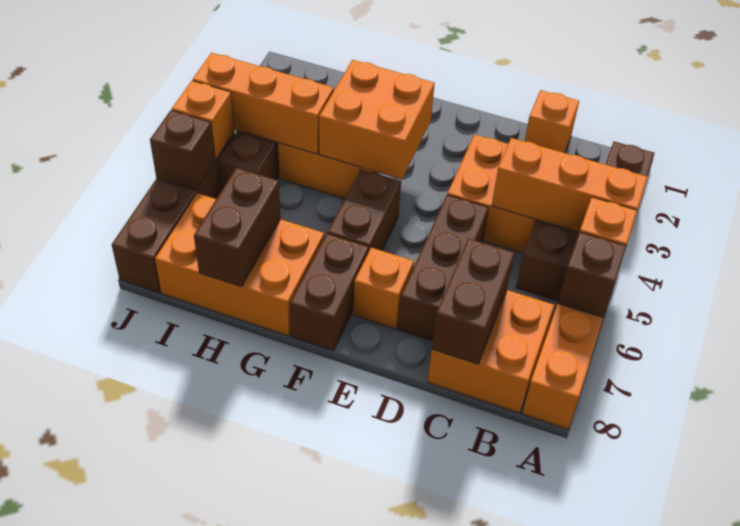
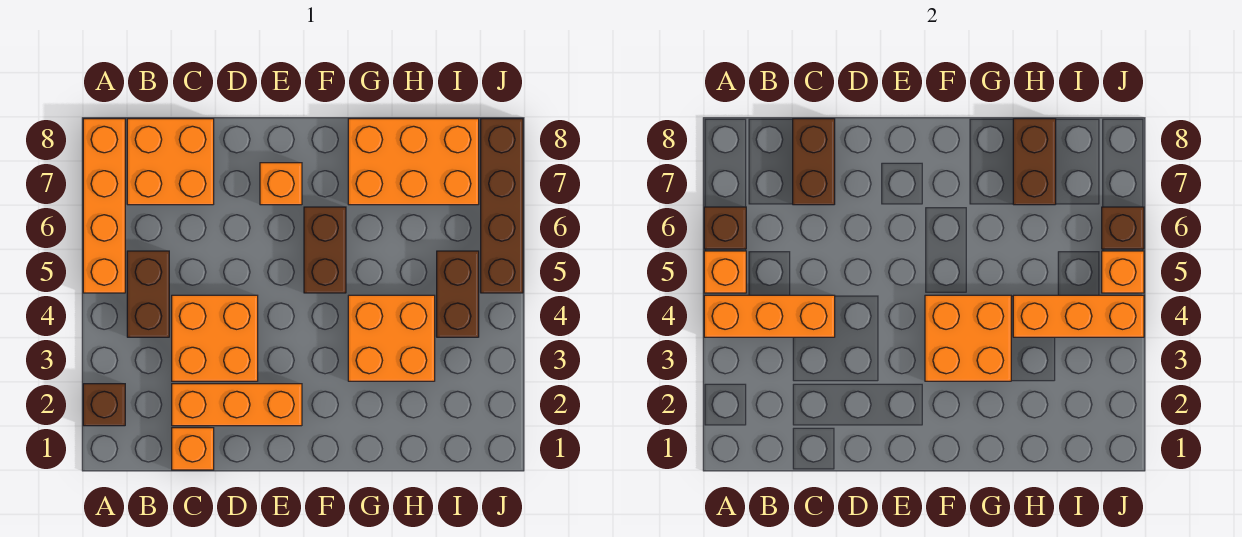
none -> orange 1x3 brick [172,384,302,426]
brown 1x3 brick [398,195,488,341] -> none
brown 1x2 brick [290,234,369,351] -> none

